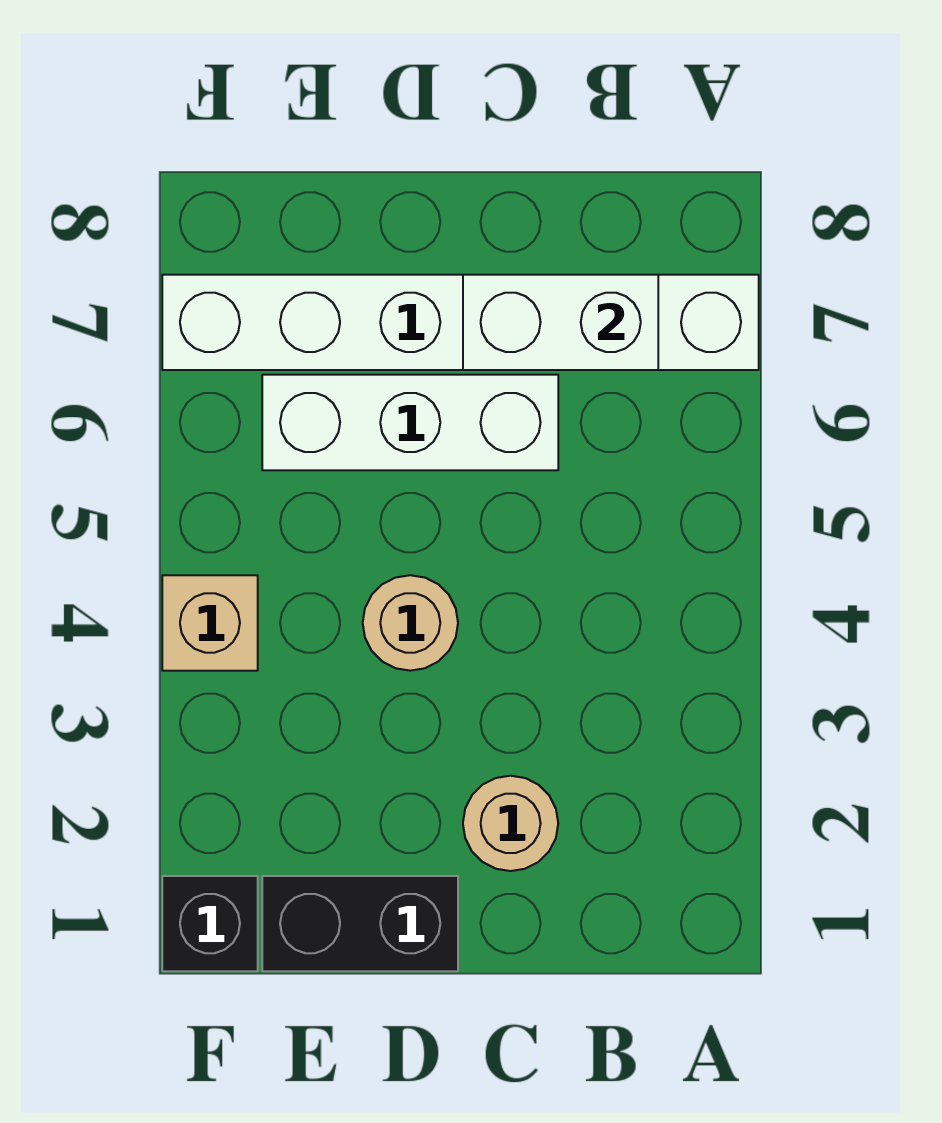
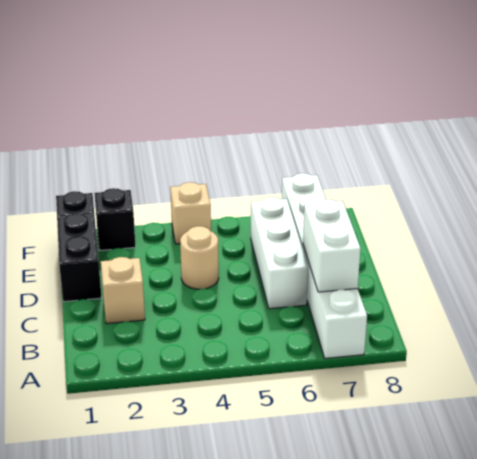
tan 1x1 round brick [463,776,558,871] -> tan 1x1 brick [101,257,145,324]
none -> black 1x1 brick [94,188,136,250]

